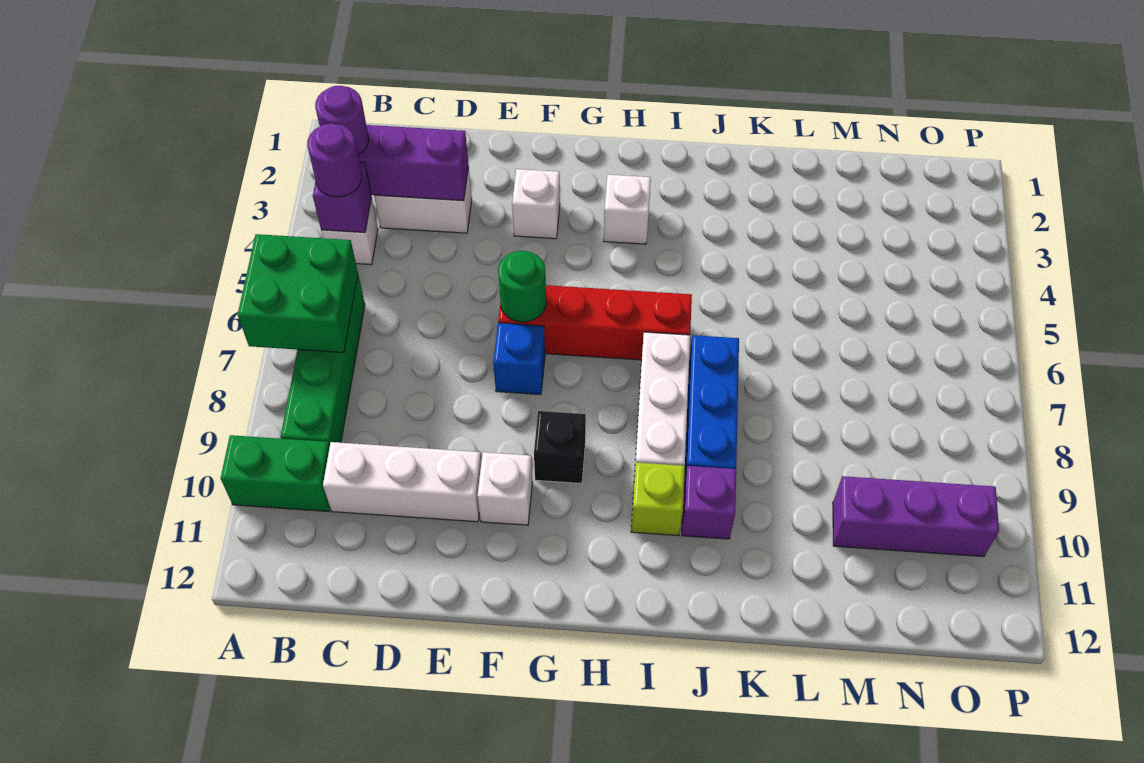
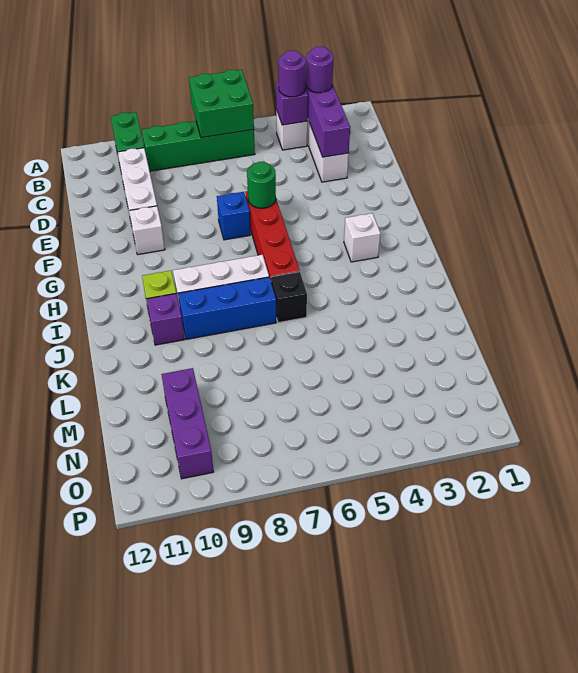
white 1x1 brick [512,169,560,239] -> none
black 1x1 brick [534,411,586,484] -> black 1x1 brick moved to [271,272,307,323]

